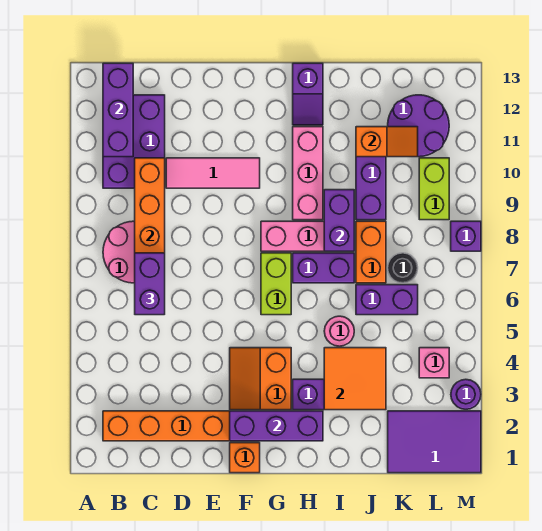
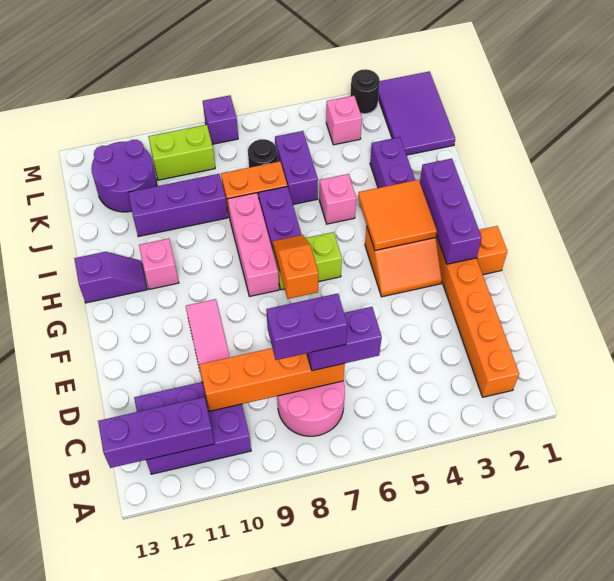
pink 1x3 brick [293,127,323,220] -> pink 1x1 brick [139,239,179,289]
orange 2x2 tile [324,348,386,410] -> orange 2x2 tile moved to [358,180,437,250]
pink 1x1 round brick [324,316,354,346] -> pink 1x1 brick [319,174,356,224]
purple 1x2 brick [324,190,354,251] -> purple 1x2 brick moved to [266,294,347,360]
orange 1x2 slope [356,127,418,157] -> orange 1x2 slope moved to [272,235,318,299]
purple 1x1 round brick [451,379,481,409] -> black 1x1 round brick [350,69,380,114]

